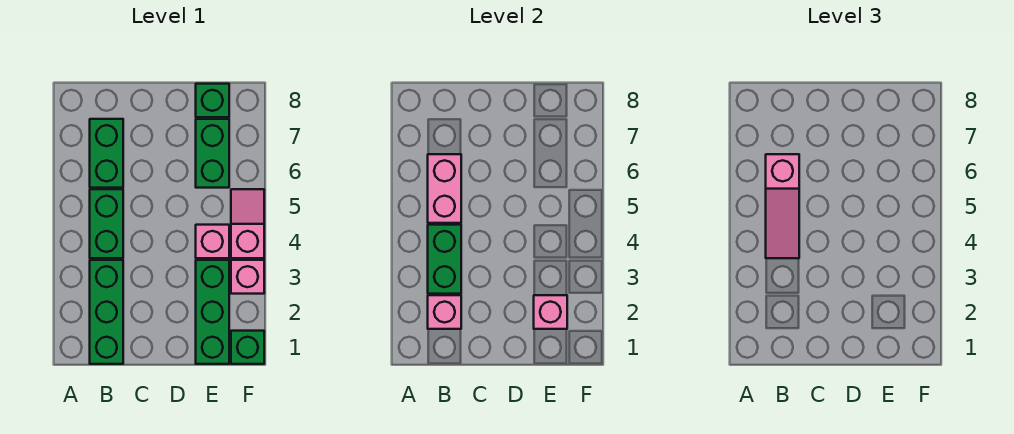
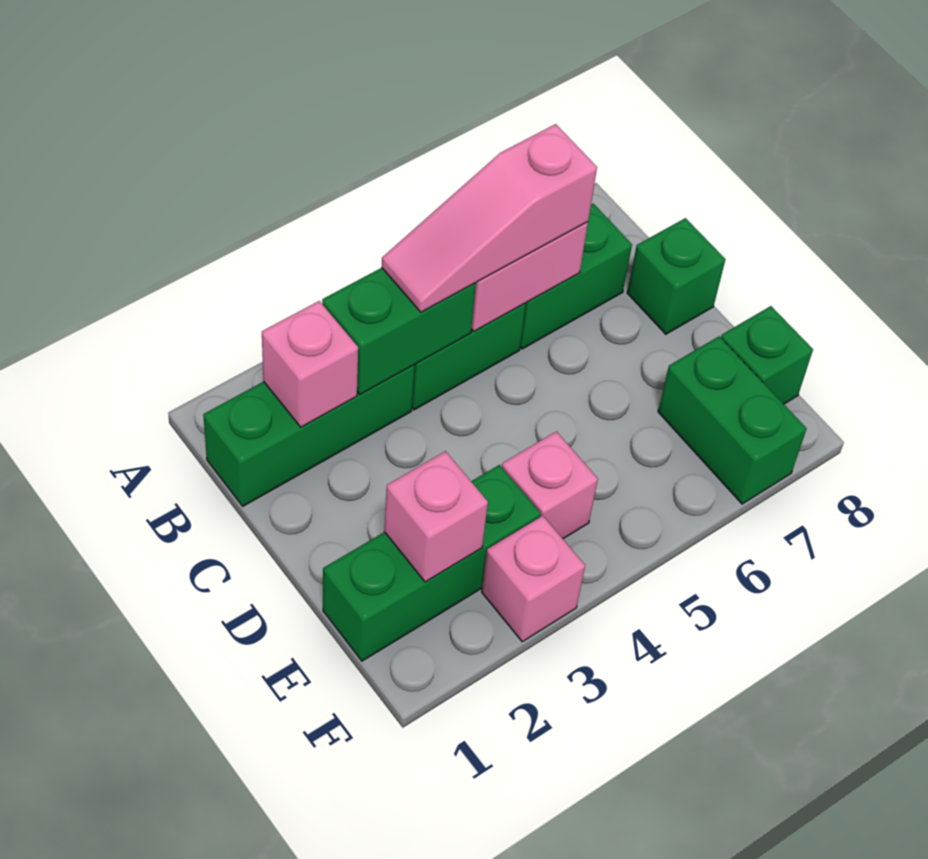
green 1x2 brick [196,119,229,188] -> green 1x2 brick turned to [658,336,806,504]
green 1x1 brick [231,331,264,364] -> green 1x1 brick moved to [627,218,725,334]
pink 1x2 slope [231,189,264,258] -> none

